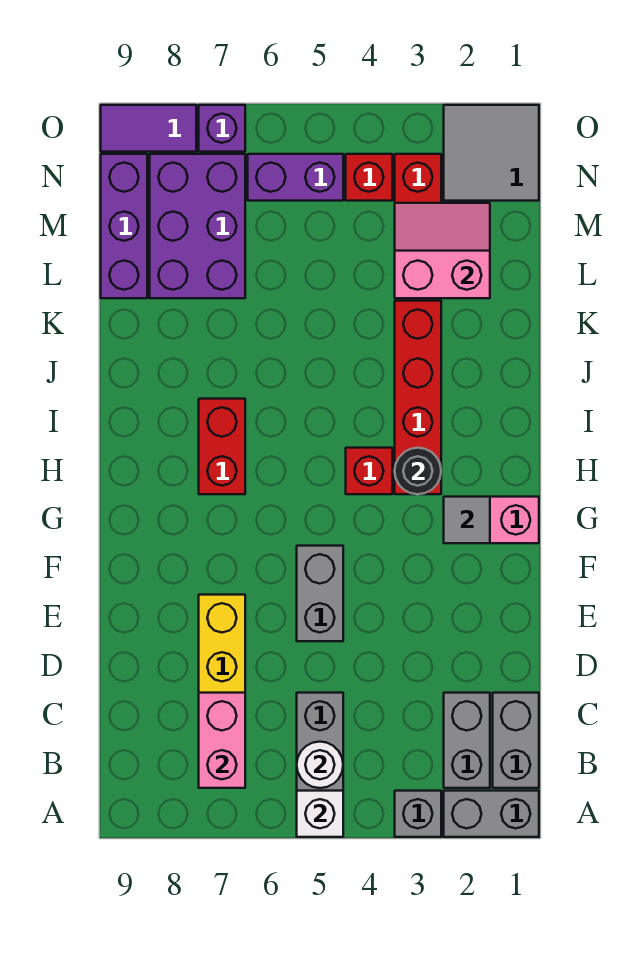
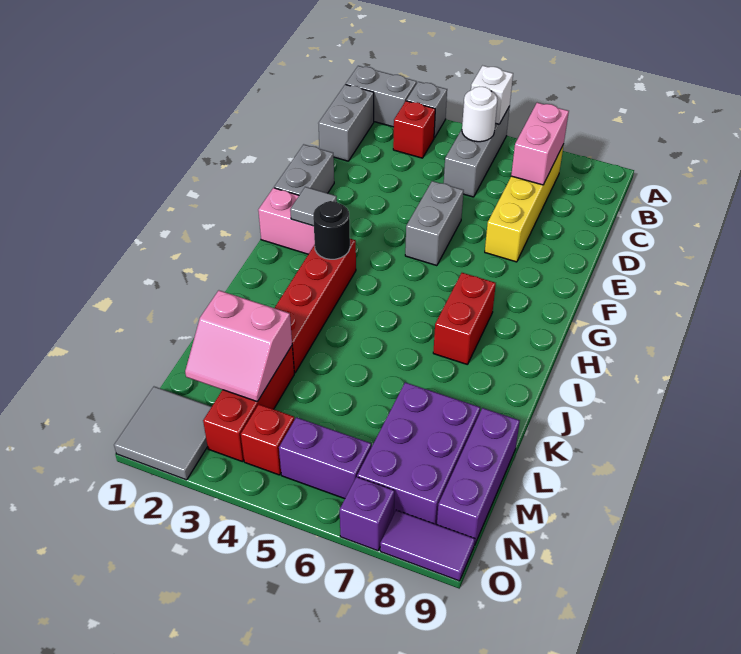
grey 1x2 brick [444,693,490,788] -> grey 1x2 brick moved to [274,144,334,195]
red 1x1 brick [346,448,392,494] -> red 1x1 brick moved to [393,101,435,158]

